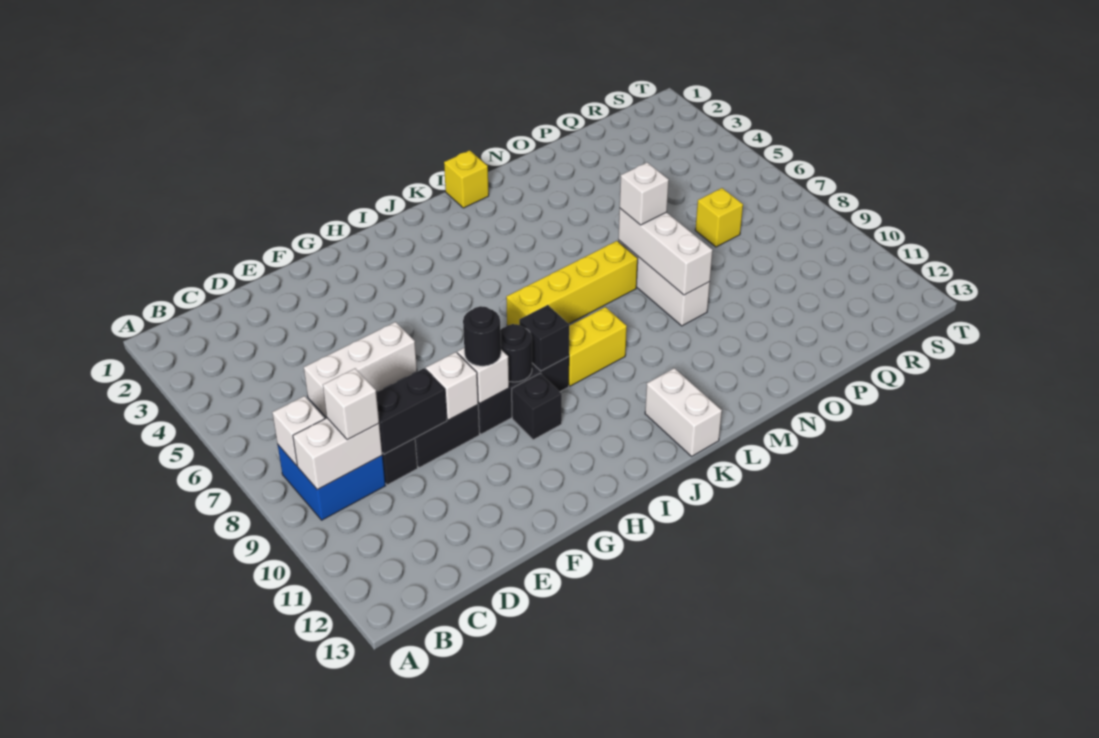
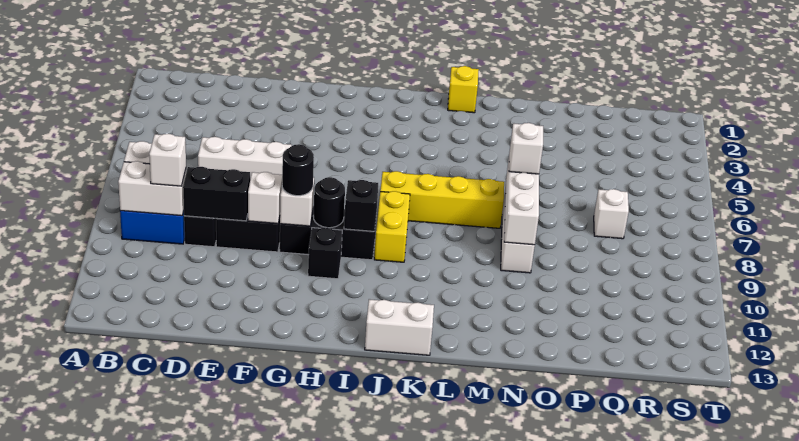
yellow 1x2 brick [569,307,627,386] -> yellow 1x2 brick turned to [374,191,410,262]
white 1x2 brick [645,368,722,456] -> white 1x2 brick turned to [365,299,434,355]
yellow 1x1 brick [695,188,743,247] -> white 1x1 brick [594,189,629,239]

